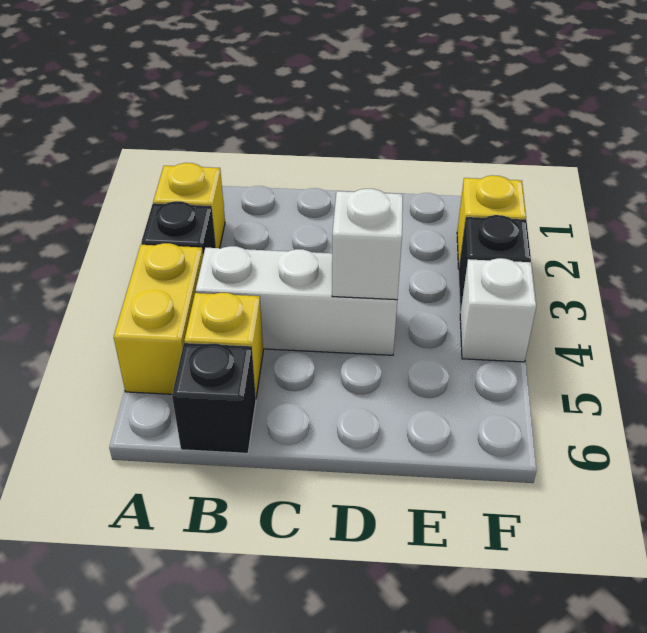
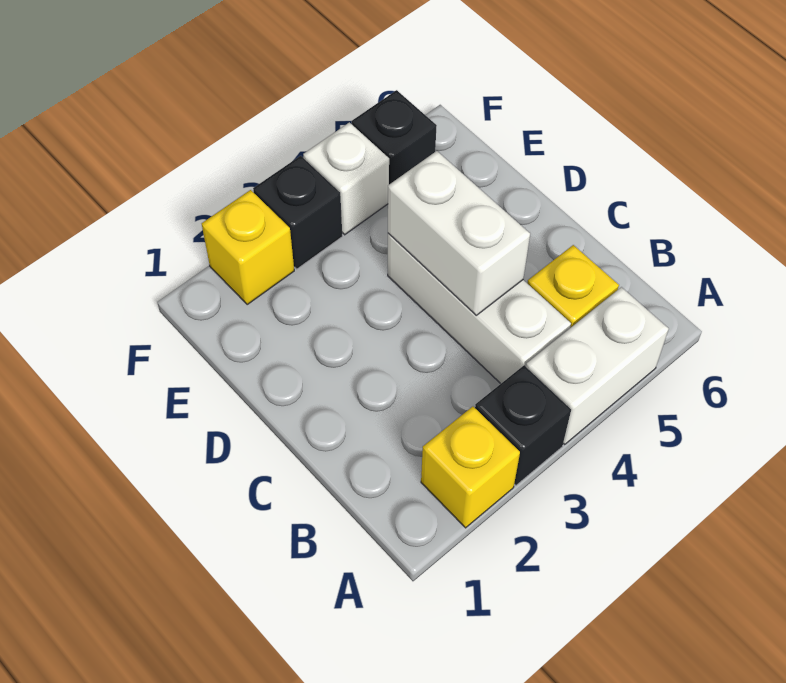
yellow 1x2 brick [114,243,203,394] -> white 1x2 brick [526,287,669,445]
black 1x1 brick [172,343,256,453] -> black 1x1 brick moved to [352,90,437,184]
white 1x1 brick [332,189,403,300] -> white 1x2 brick [388,151,530,315]

